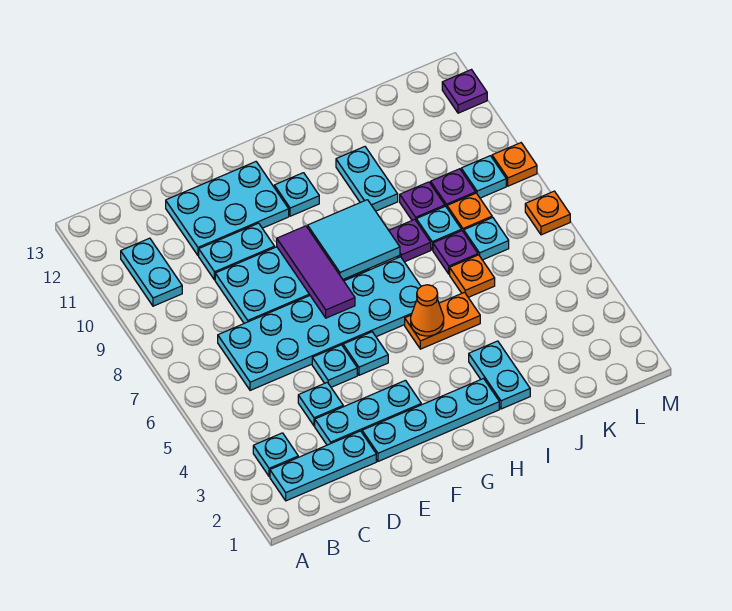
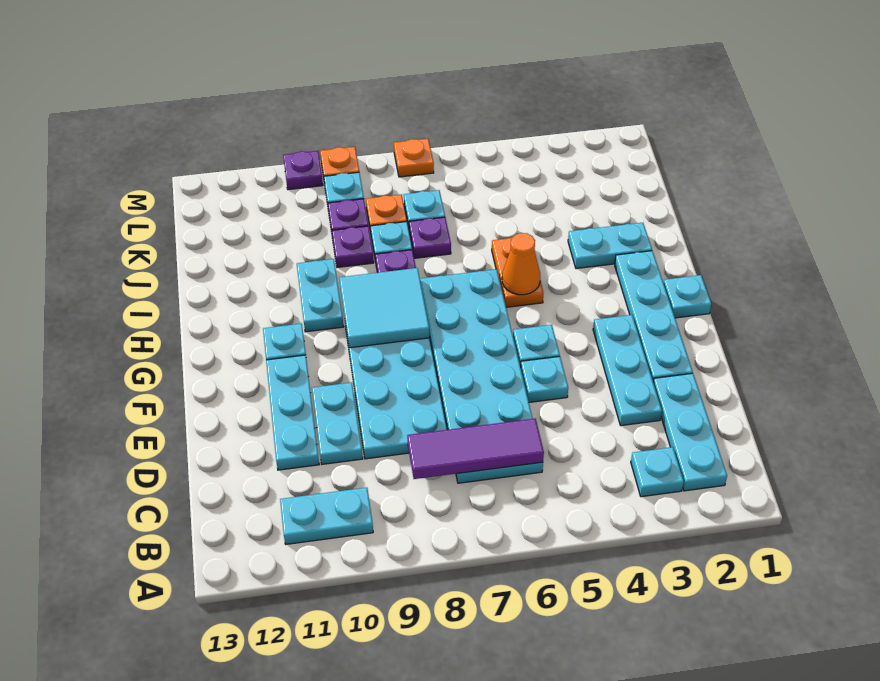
cyan 1x1 plate [298,382,343,426] -> cyan 1x1 plate moved to [664,275,711,318]
cyan 2x3 plate [166,162,289,256] -> cyan 1x3 plate [266,355,319,470]
purple 1x3 tile [277,226,355,318] -> purple 1x3 tile moved to [407,418,544,479]
cyan 1x2 plate [336,147,398,211] -> cyan 1x2 plate turned to [297,259,343,332]
orange 1x1 plate [450,255,495,297] -> none
purple 1x1 plate [442,70,487,113] -> purple 1x1 plate moved to [283,151,323,190]

